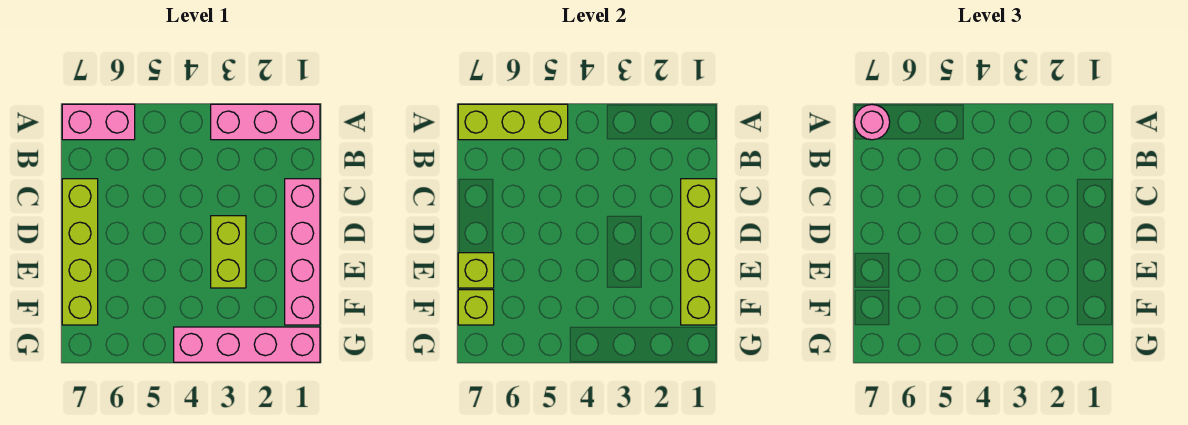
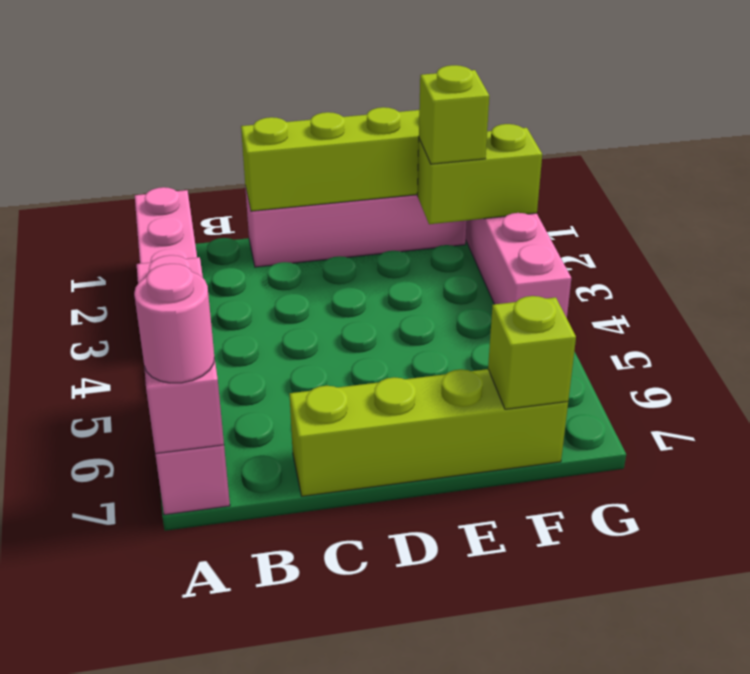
lime 1x3 brick [458,104,568,140] -> pink 1x3 brick [137,255,224,454]
lime 1x2 brick [211,216,246,288] -> lime 1x2 brick moved to [417,124,542,224]
lime 1x1 brick [458,253,494,288] -> lime 1x1 brick moved to [419,65,489,164]

